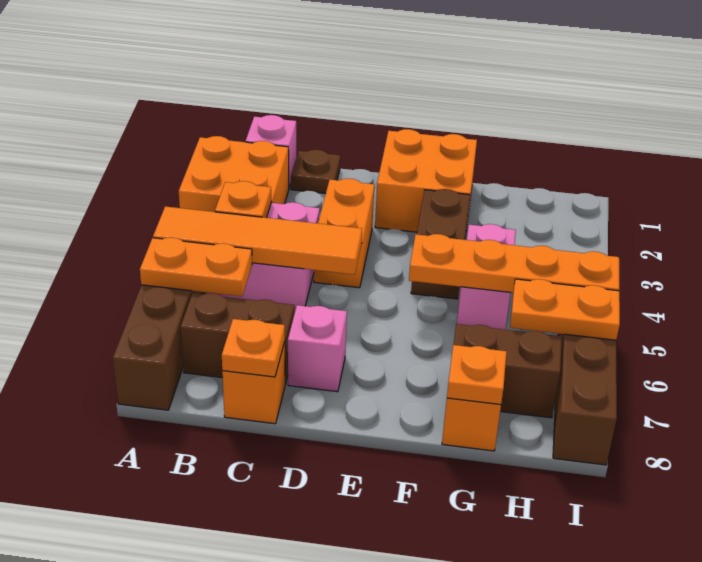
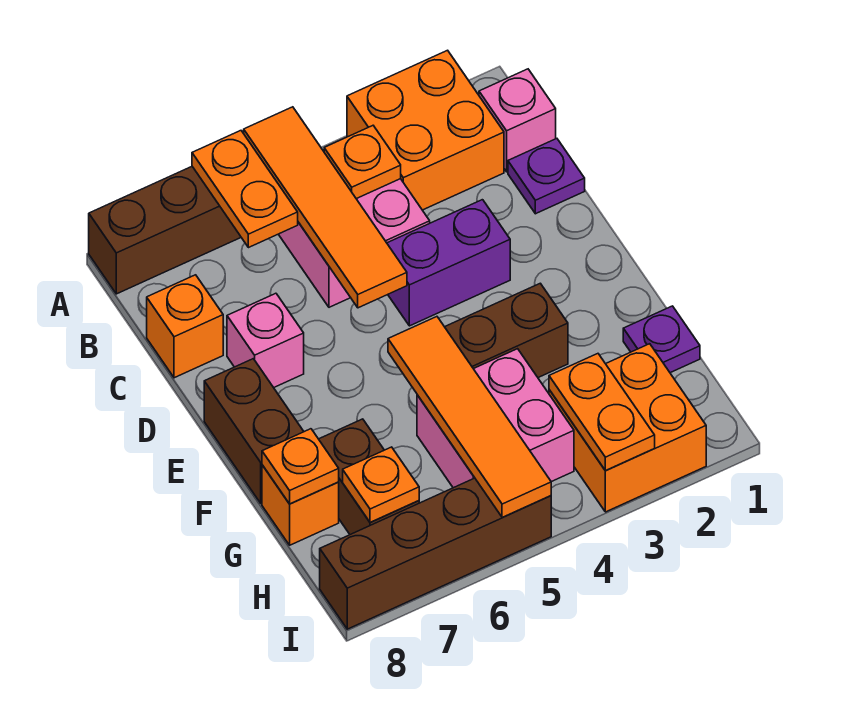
brown 1x2 brick [180,293,294,385] -> brown 1x2 brick moved to [204,359,304,503]
brown 1x1 plate [291,150,340,194] -> purple 1x1 plate [508,139,585,214]
orange 1x1 plate [222,319,285,377] -> orange 1x1 plate moved to [343,447,419,523]
orange 1x2 brick [314,179,374,288] -> purple 1x2 brick [387,200,510,326]
orange 2x2 brick [375,129,477,232] -> orange 2x2 brick moved to [549,344,706,512]
orange 1x4 plate [409,234,619,293] -> orange 1x4 tile [388,317,551,517]
none -> purple 1x1 plate [623,306,700,373]
pink 1x2 brick [457,224,516,330] -> pink 2x2 brick [417,349,574,488]
orange 1x2 plate [510,279,620,340] -> orange 1x2 plate moved to [549,354,655,471]

